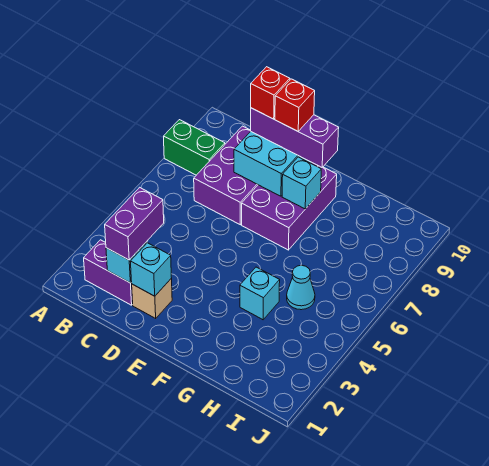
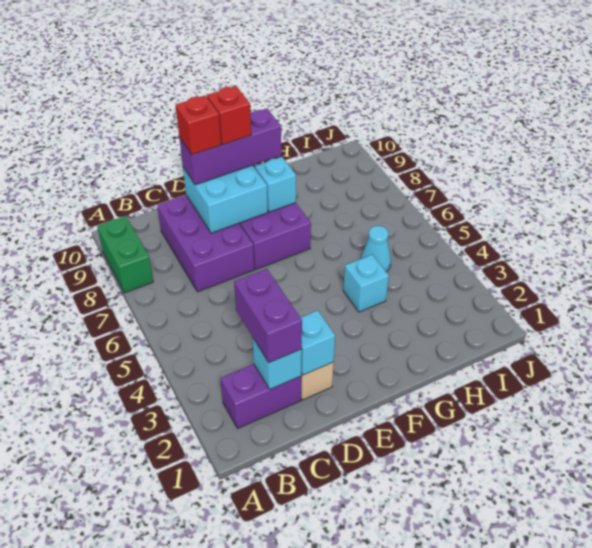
green 1x2 brick [164,120,225,175] -> green 1x2 brick turned to [97,216,153,293]

